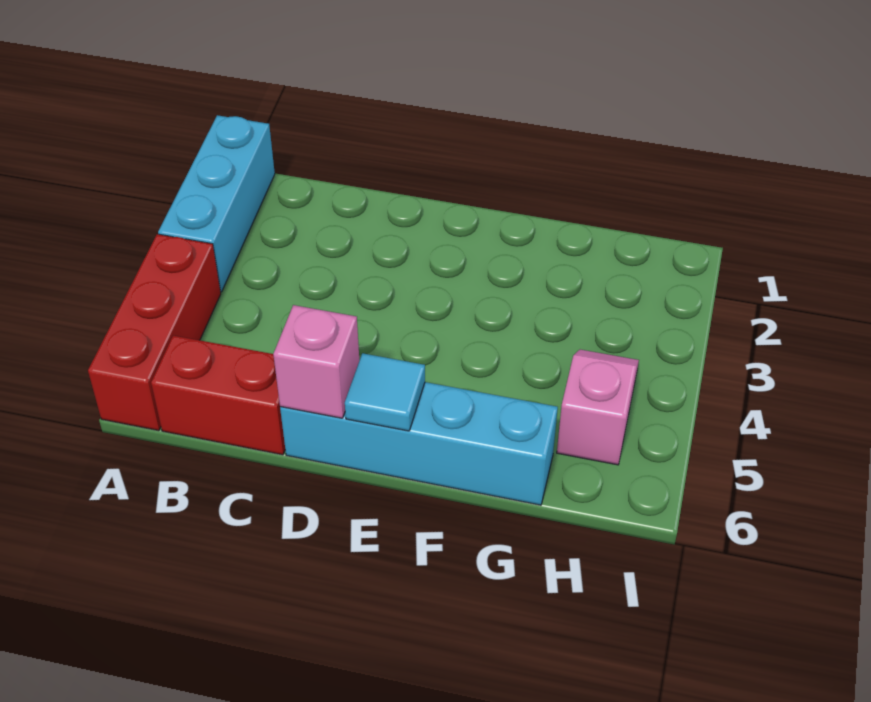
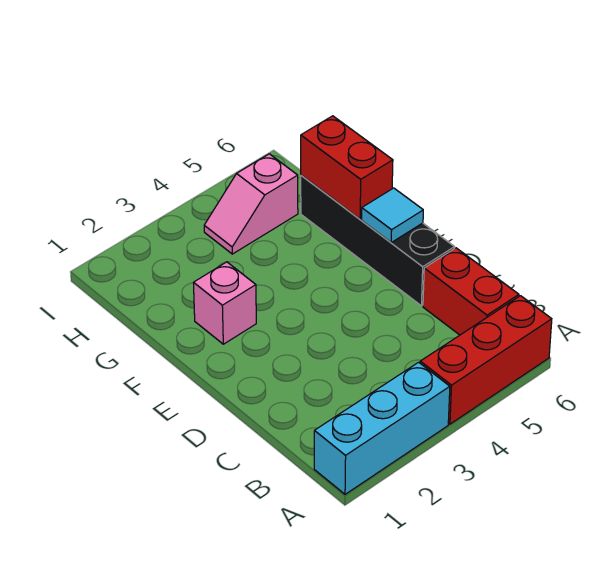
cyan 1x4 brick [280,382,558,505] -> black 1x4 brick [301,175,455,306]
pink 1x1 brick [273,305,359,418] -> pink 1x1 brick moved to [194,262,256,344]
none -> red 1x2 brick [301,116,393,219]

